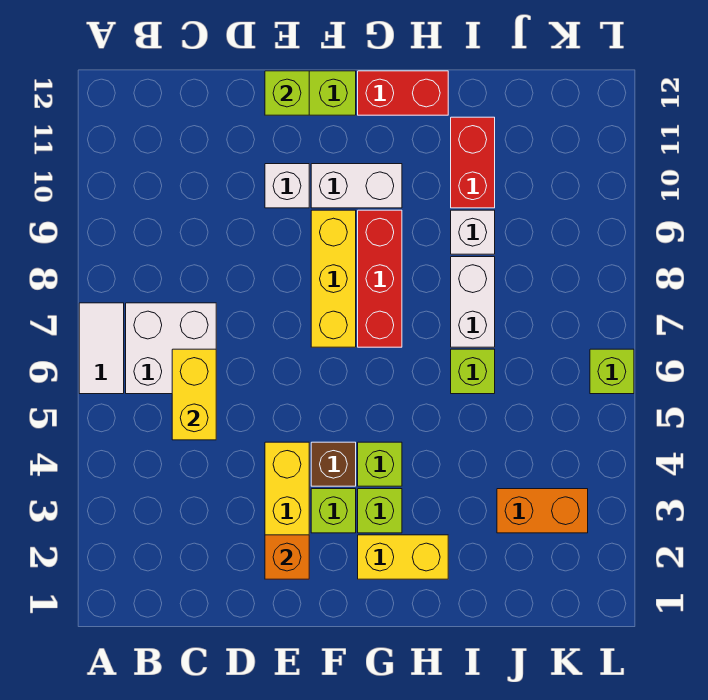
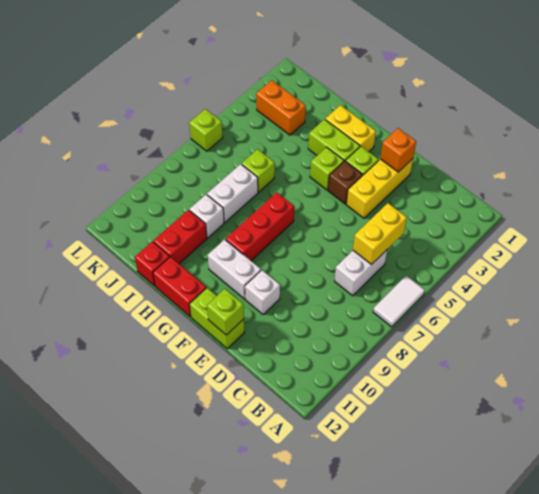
white 2x2 brick [126,303,216,394] -> white 1x2 brick [335,250,387,296]
yellow 1x3 brick [311,210,356,347] -> none
lime 1x1 brick [358,489,402,533] -> lime 1x2 brick [308,119,360,161]
none -> red 1x1 brick [135,242,170,286]

